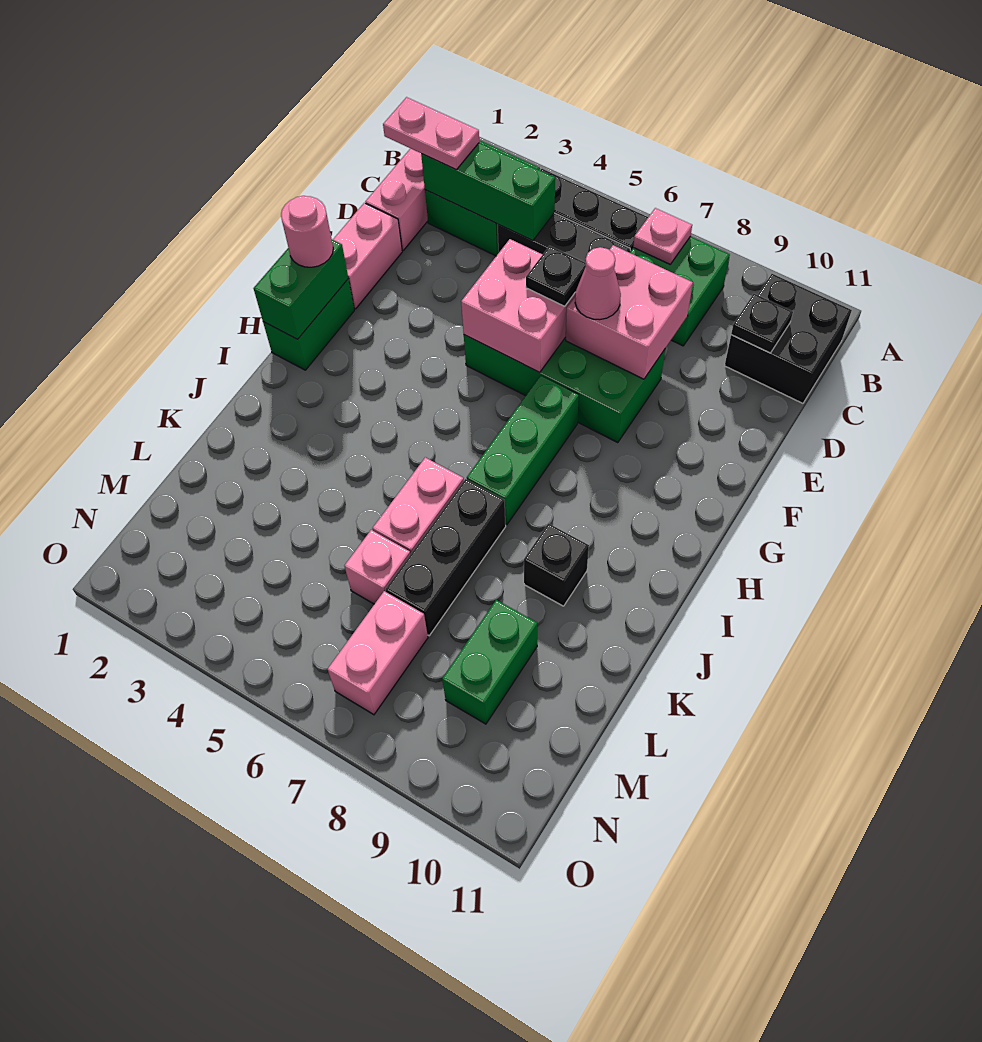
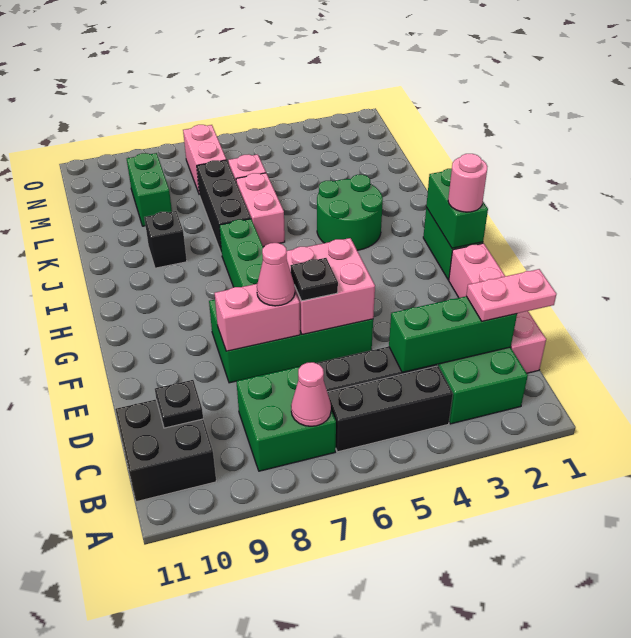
pink 1x1 plate [633,208,692,264] -> pink 1x1 cone [291,362,331,426]
pink 2x2 brick [566,245,693,379] -> pink 1x2 brick [215,284,300,351]
none -> green 2x2 round brick [317,175,383,250]

